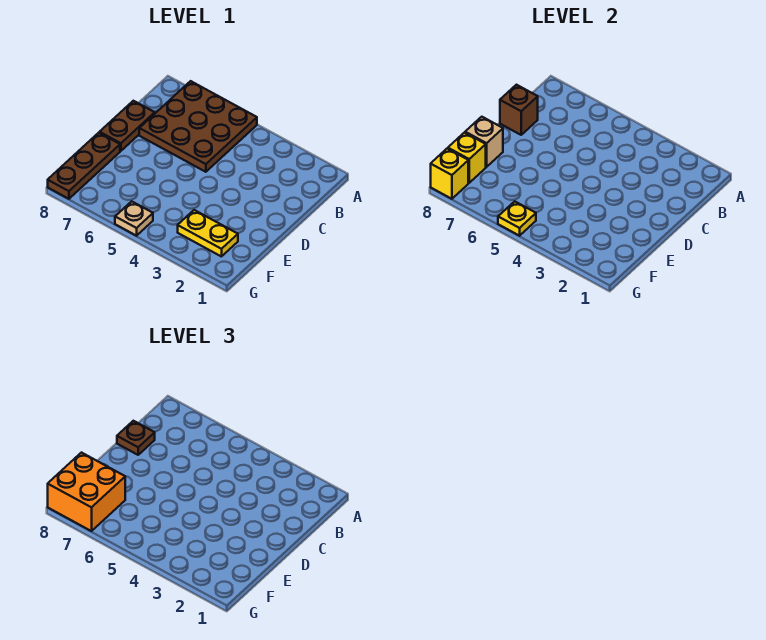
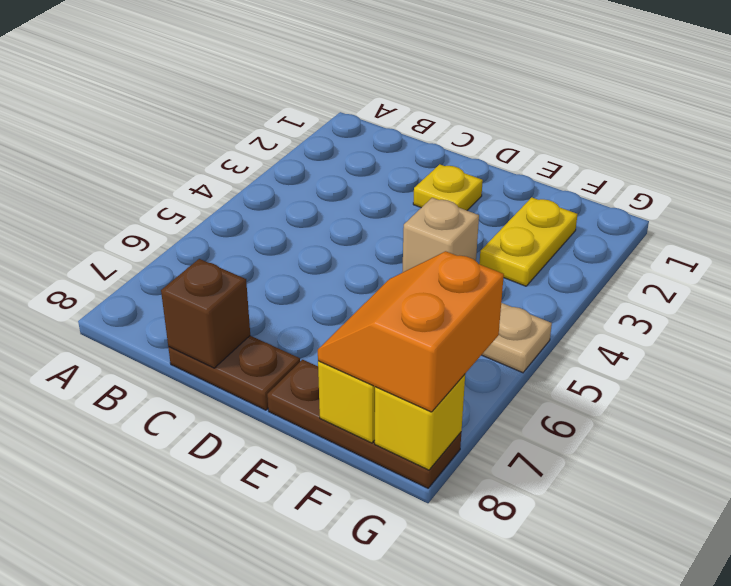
brown 3x3 plate [139,81,257,172] -> none
brown 1x1 plate [117,421,155,455] -> none
tan 1x1 brick [465,117,503,167] -> tan 1x1 brick moved to [402,198,479,272]
orange 2x2 brick [48,453,125,531] -> orange 2x2 slope [318,251,504,412]
yellow 1x1 plate [498,201,536,236] -> yellow 1x1 plate moved to [413,164,483,210]

